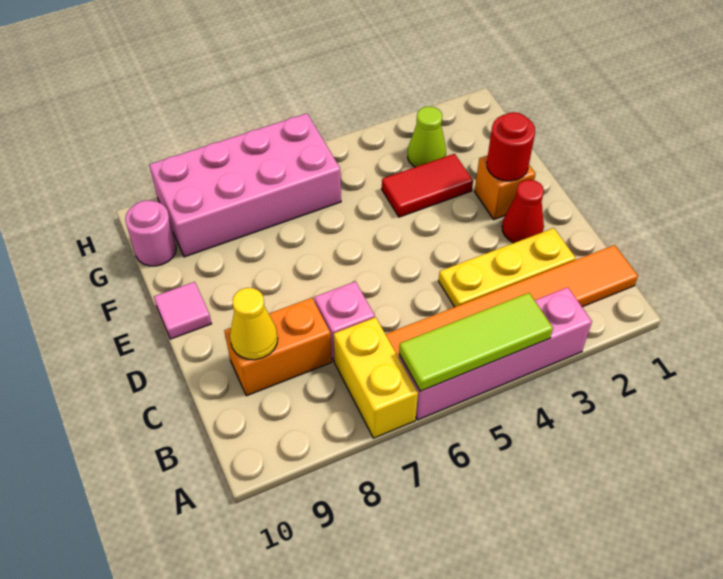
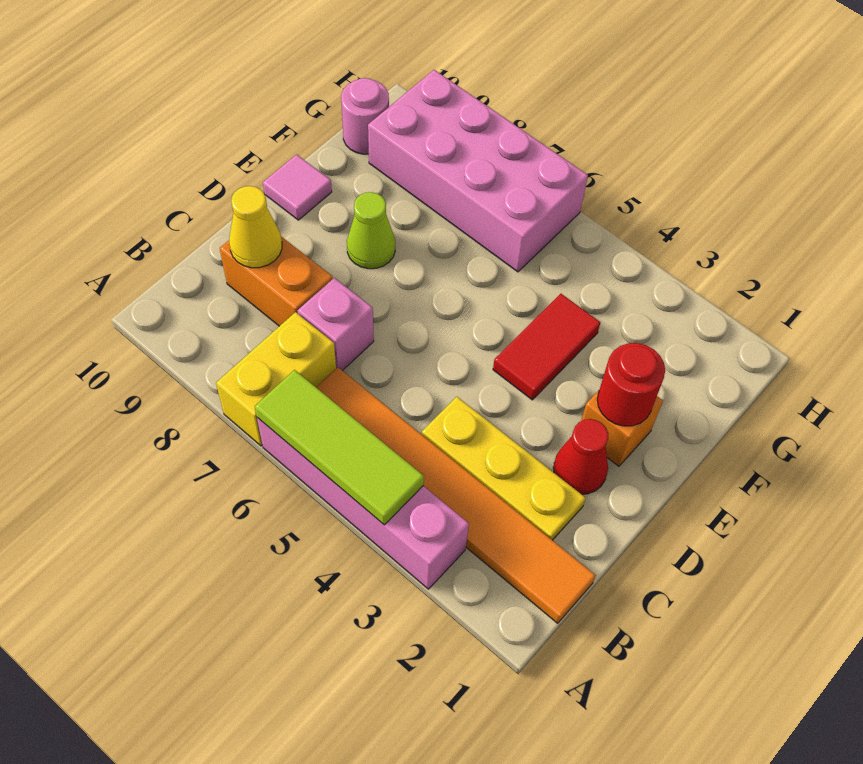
red 1x2 tile [382,154,473,217] -> red 1x2 tile turned to [493,294,600,400]
lime 1x1 cone [408,106,446,167] -> lime 1x1 cone moved to [347,192,395,269]

